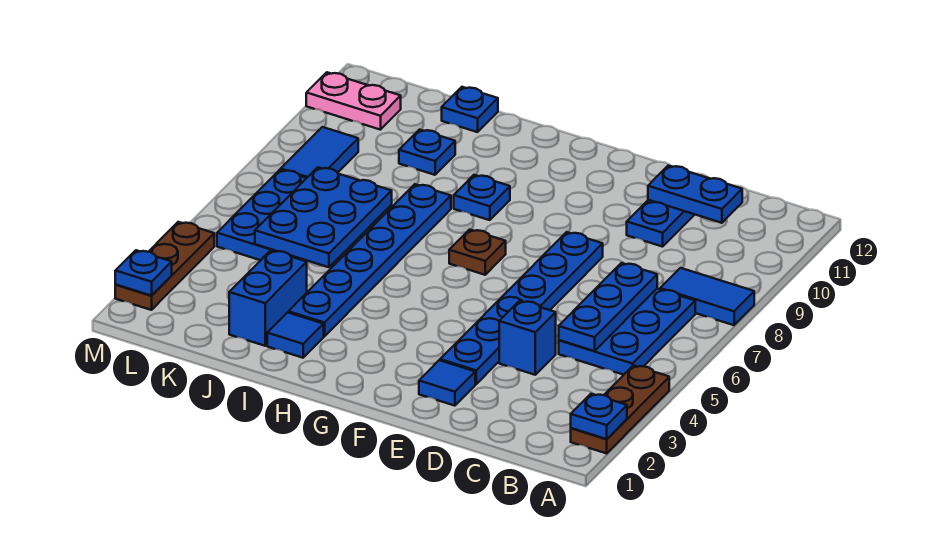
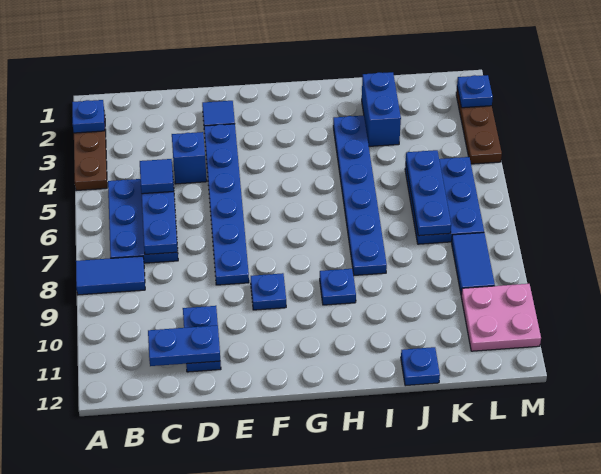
brown 1x1 plate [449,230,506,275] -> none
blue 1x1 tile [267,312,324,358] -> blue 1x1 tile moved to [140,159,174,194]
blue 2x3 plate [255,167,392,267] -> blue 1x3 plate [406,150,451,236]
blue 1x1 plate [399,130,455,175] -> blue 1x1 plate moved to [251,273,286,310]
pink 1x2 plate [306,72,401,130] -> pink 2x2 plate [461,284,541,351]

